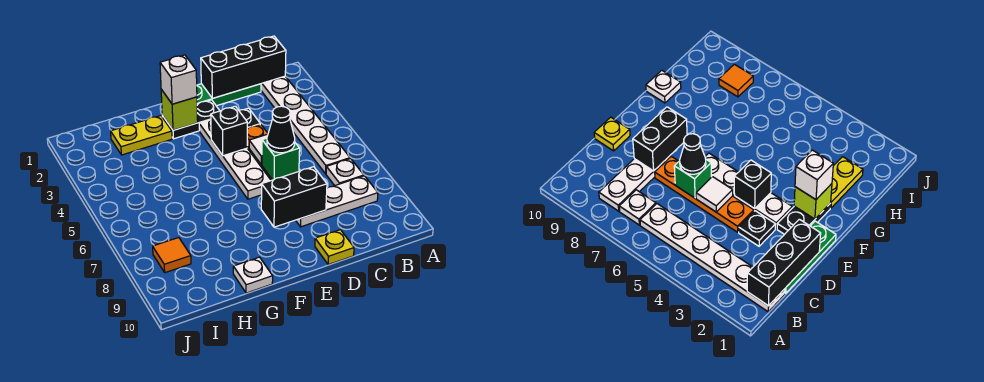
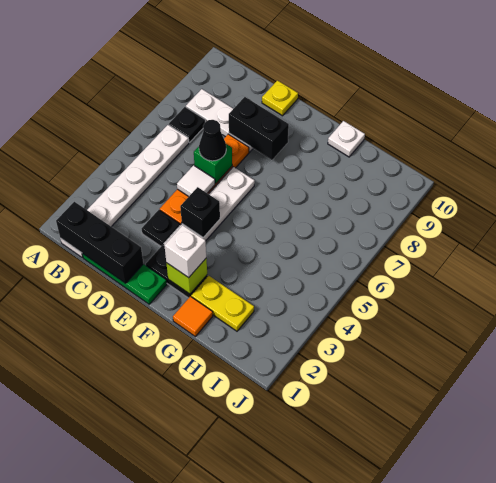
white 1x1 plate [326,159,364,186] -> black 1x1 plate [169,107,205,142]
orange 1x1 tile [153,238,191,273] -> orange 1x1 tile moved to [173,296,213,336]

